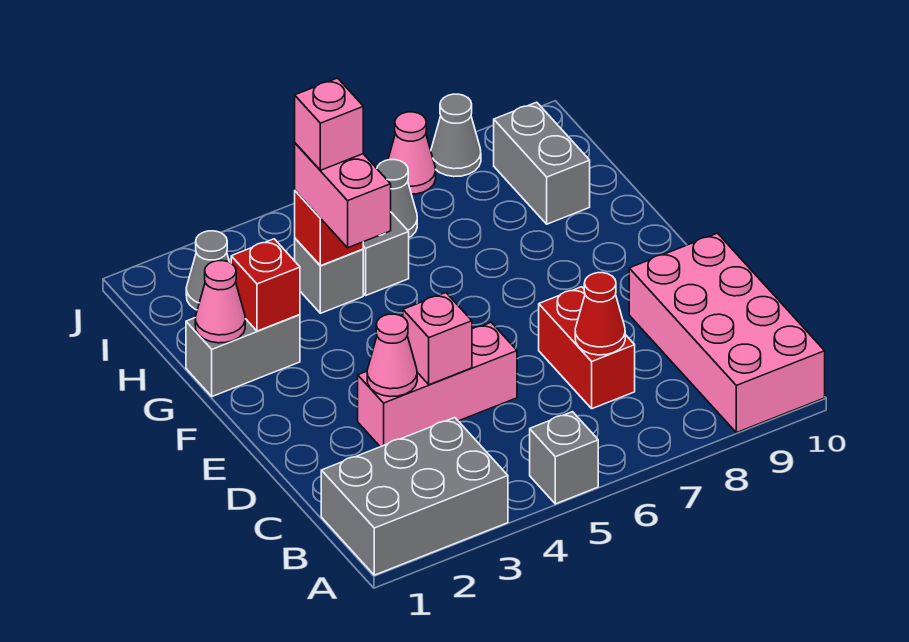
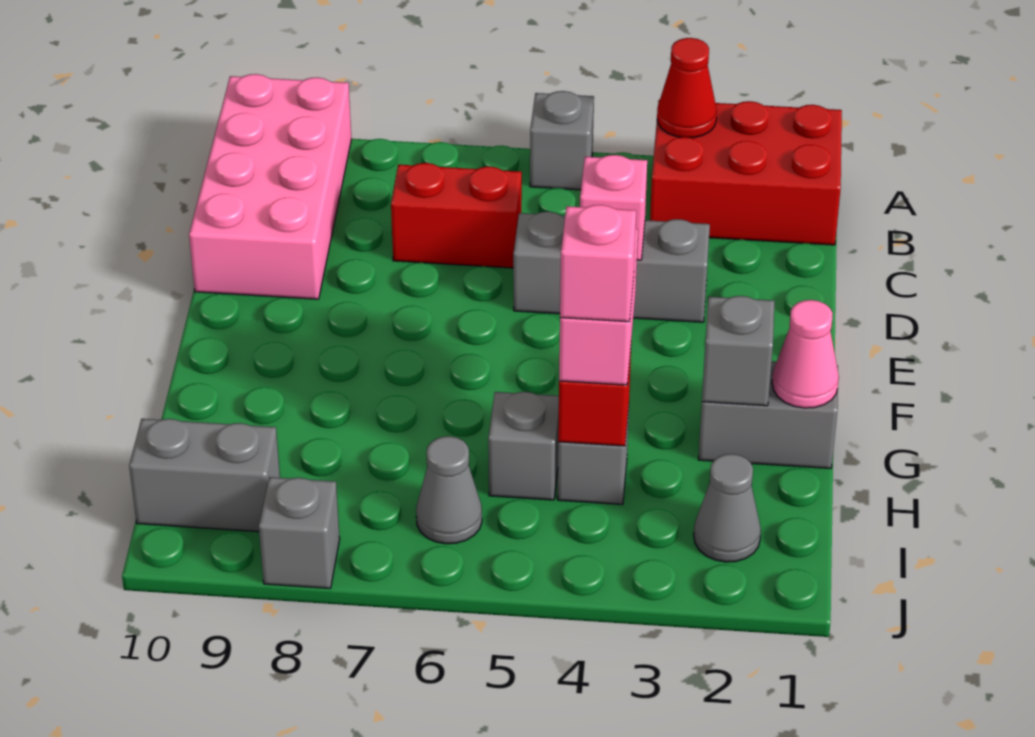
grey 2x3 brick [321,418,508,575] -> red 2x3 brick [650,100,842,245]
red 1x2 brick [539,287,635,409] -> red 1x2 brick turned to [391,163,522,268]
red 1x1 cone [575,273,625,355] -> red 1x1 cone moved to [657,38,717,138]
pink 1x3 brick [358,322,517,447] -> grey 1x3 brick [513,212,710,322]
pink 1x1 cone [367,314,417,397] -> none
red 1x1 brick [231,239,300,331] -> grey 1x1 brick [702,296,775,406]
grey 1x2 brick [494,102,590,224] -> grey 1x2 brick turned to [129,419,280,532]
pink 1x1 cone [388,112,436,194] -> none
grey 1x1 cone [431,94,481,177] -> grey 1x1 brick [259,477,340,588]

